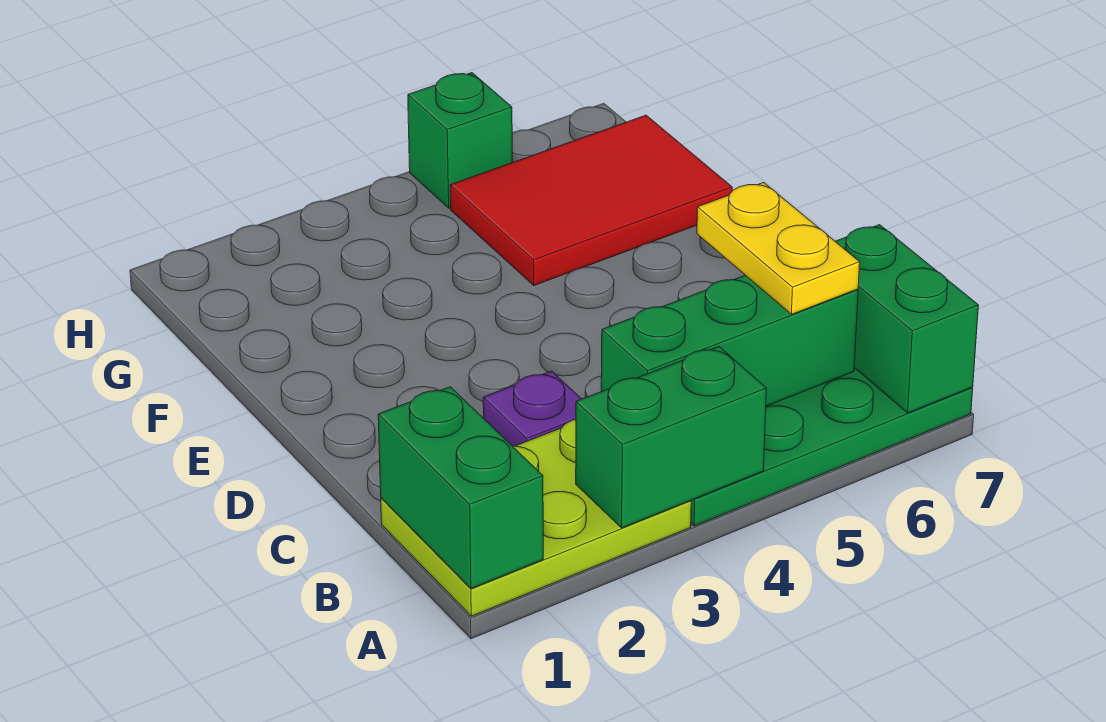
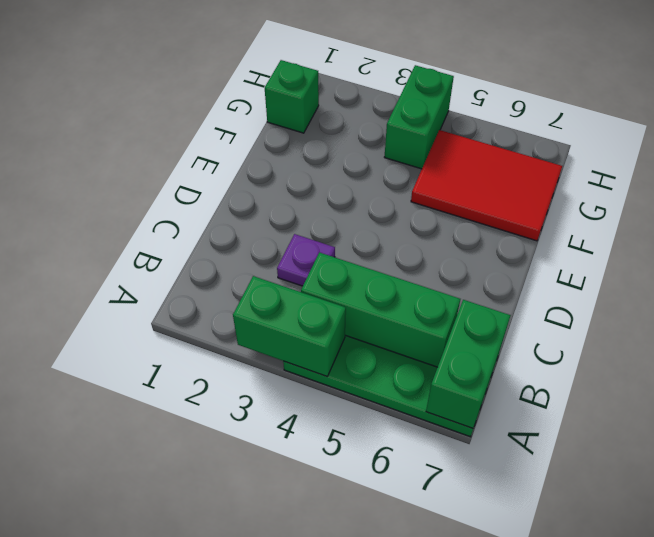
lime 2x3 plate [381,419,691,616] -> none
green 1x2 brick [378,387,543,588] -> green 1x2 brick moved to [385,65,454,169]
yellow 1x2 plate [697,183,860,314] -> none
green 1x1 brick [408,73,512,208] -> green 1x1 brick moved to [265,60,319,133]

